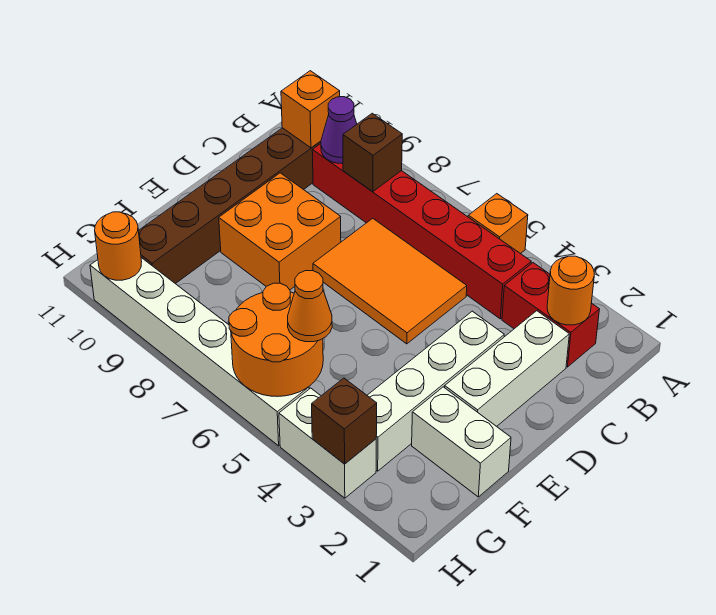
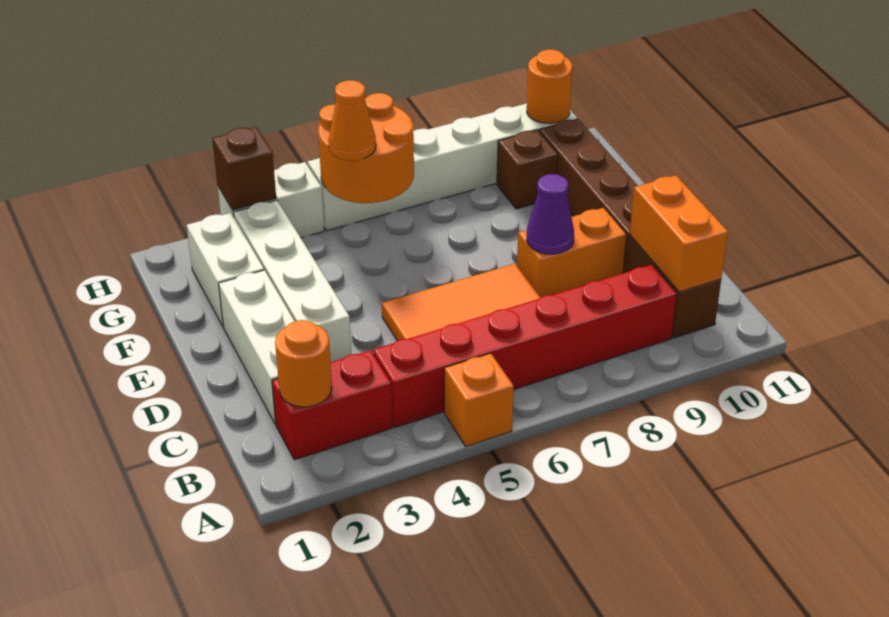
brown 1x1 brick [343,113,402,192] -> brown 1x1 brick moved to [497,130,558,209]
purple 1x1 cone [321,97,357,163] -> purple 1x1 cone moved to [527,174,574,254]
orange 1x1 brick [281,71,340,148] -> orange 1x2 brick [630,175,728,292]
orange 2x2 brick [219,173,341,290] -> orange 1x2 brick [517,208,626,297]
white 1x2 brick [412,387,511,497] -> white 1x2 brick turned to [187,213,264,326]

